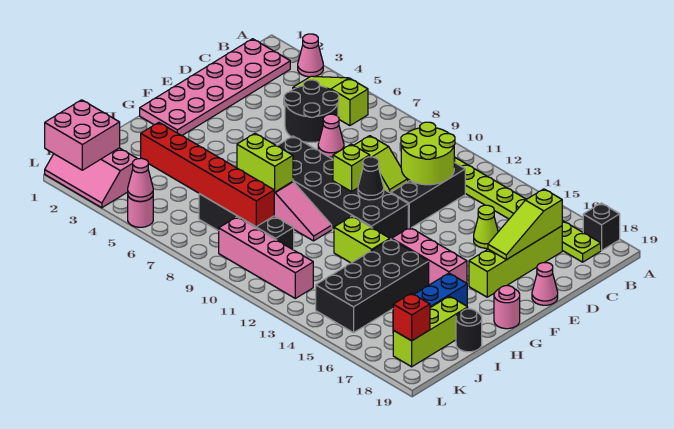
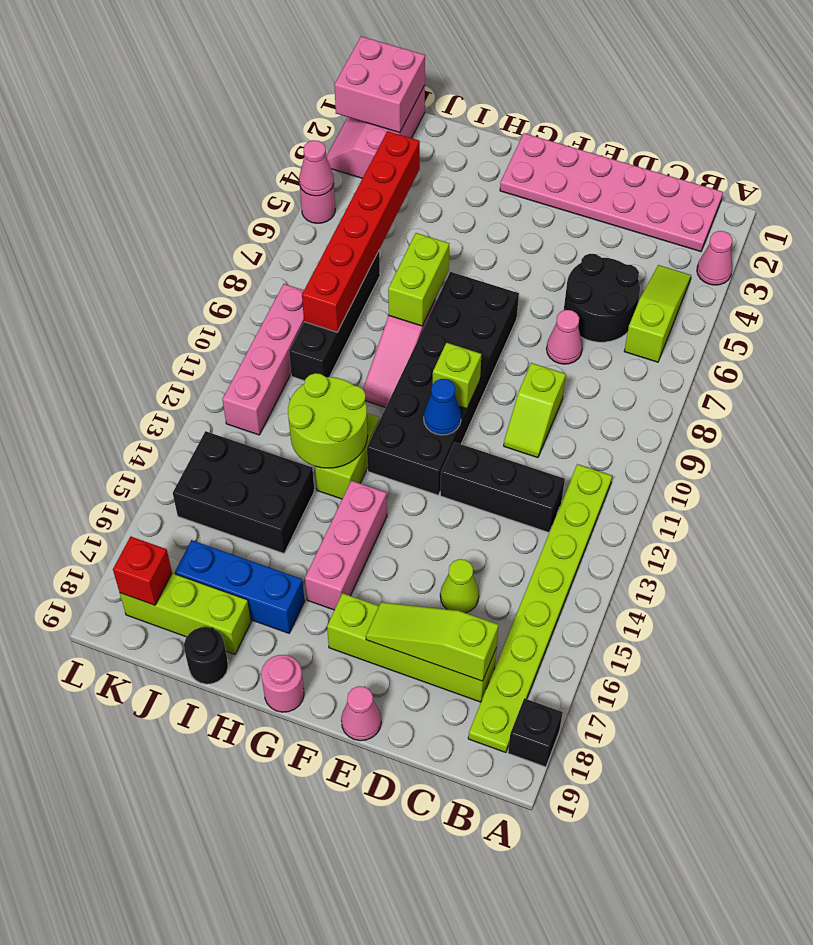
lime 2x2 round brick [401,122,455,185] -> lime 2x2 round brick moved to [288,373,368,468]
black 1x1 cone [358,157,384,200] -> blue 1x1 cone [424,379,461,435]
black 2x4 brick [316,239,429,333] -> black 2x3 brick [173,431,314,553]

